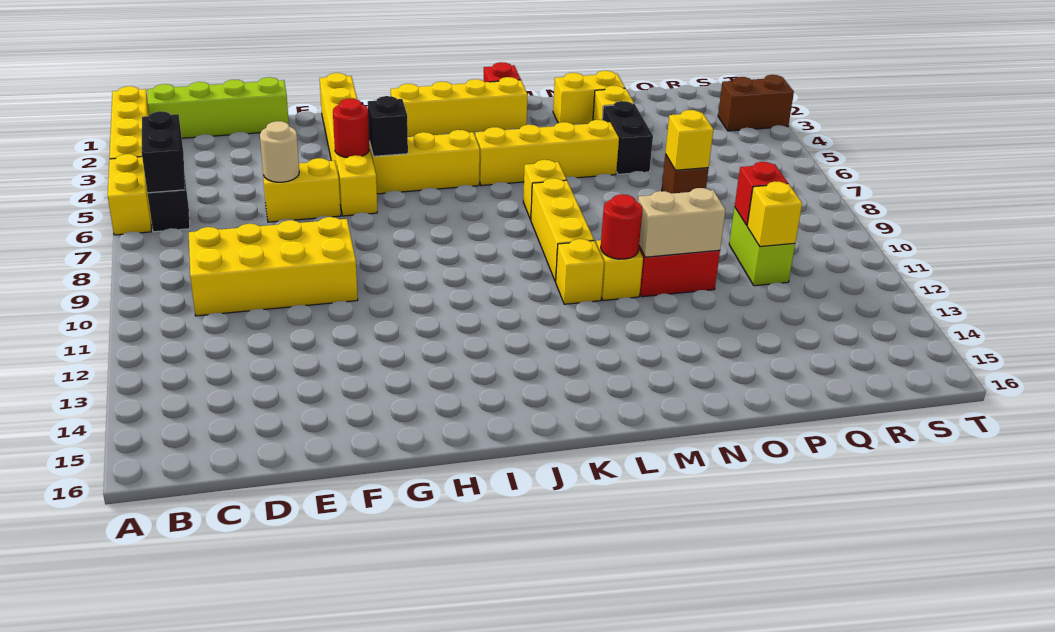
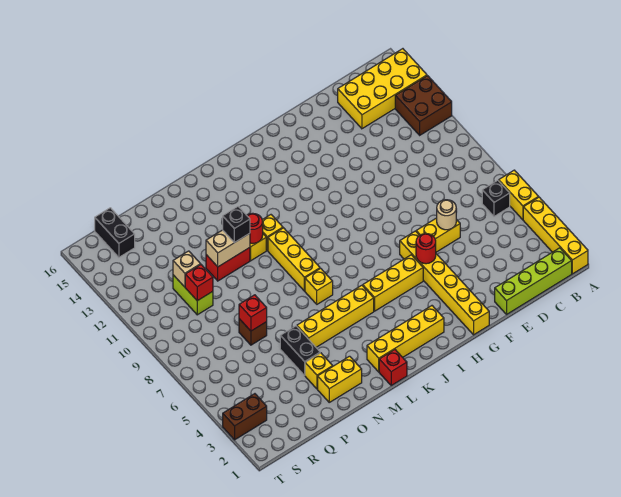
none -> brown 2x2 brick [395,76,452,135]
black 1x2 brick [142,111,185,193] -> black 1x2 brick moved to [95,208,135,257]
yellow 2x4 brick [189,217,358,316] -> yellow 2x4 brick moved to [338,49,427,129]
black 1x1 brick [368,96,408,156] -> black 1x1 brick moved to [223,207,250,243]
yellow 1x1 brick [665,110,713,170] -> red 1x1 brick [239,295,267,331]
yellow 1x1 brick [747,182,802,247] -> tan 1x1 brick [173,251,201,287]

